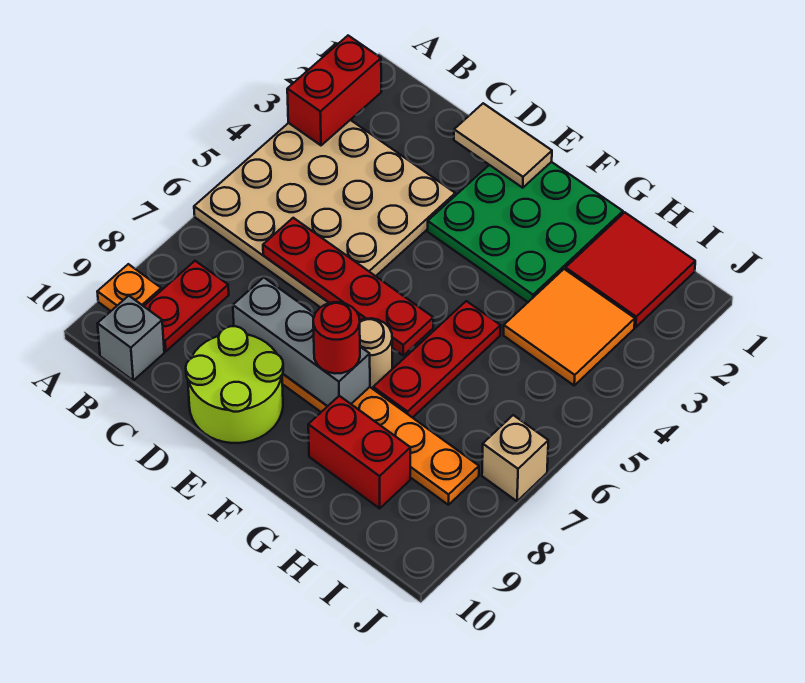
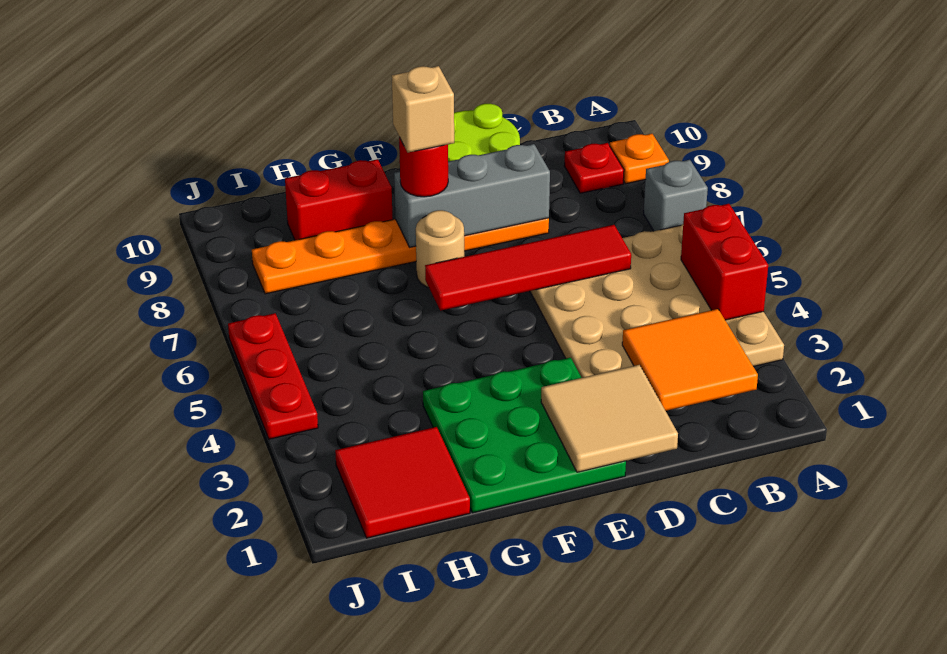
red 1x2 brick [287,36,381,145] -> red 1x2 brick moved to [681,204,768,320]
red 1x2 plate [144,261,229,351] -> red 1x1 plate [564,143,624,193]
grey 1x1 brick [98,296,164,380] -> grey 1x1 brick moved to [644,160,708,231]
red 1x4 plate [263,218,433,355] -> red 1x4 tile [425,225,631,311]
tan 1x2 tile [454,103,552,188] -> tan 2x2 tile [541,365,678,472]
red 1x3 plate [373,301,501,418] -> red 1x3 plate moved to [228,313,318,439]
orange 2x2 tile [504,269,635,385] -> orange 2x2 tile moved to [622,309,758,411]
tan 1x1 brick [482,415,548,501] -> tan 1x1 brick moved to [392,66,454,153]

